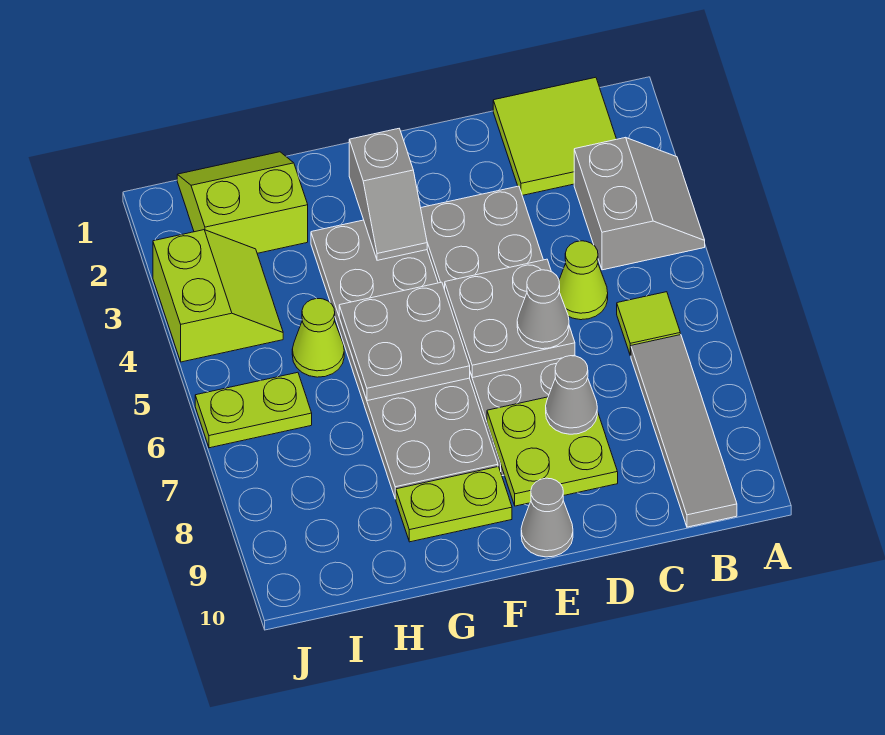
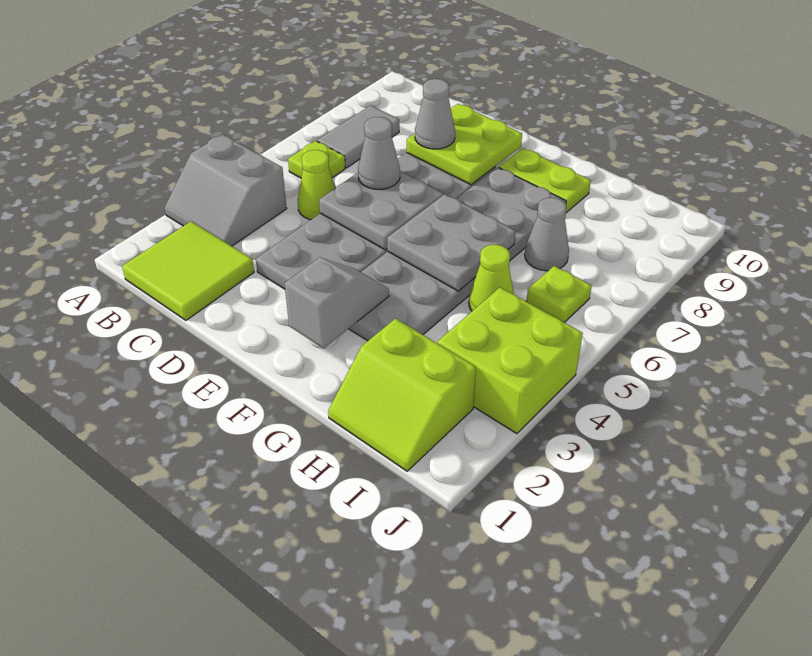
grey 2x2 slope [574,137,705,270] -> grey 2x2 slope turned to [165,134,287,246]
lime 1x1 tile [617,292,680,356] -> lime 1x1 plate [288,141,345,178]
grey 1x4 tile [631,335,737,527] -> grey 1x2 tile [317,105,399,168]
grey 1x1 cone [521,478,573,557] -> grey 1x1 cone moved to [525,198,569,271]
lime 2x2 slope [153,230,283,362] -> lime 2x2 brick [437,287,583,434]
lime 1x2 plate [195,372,312,448] -> lime 1x1 plate [526,266,592,323]

